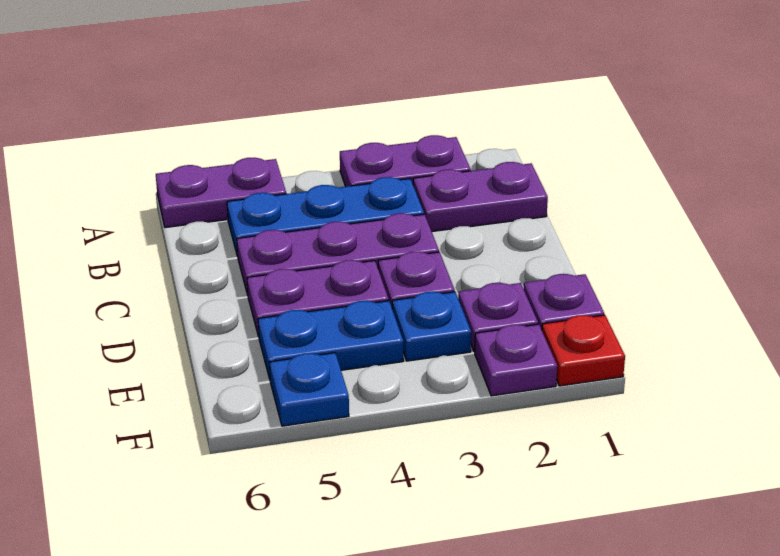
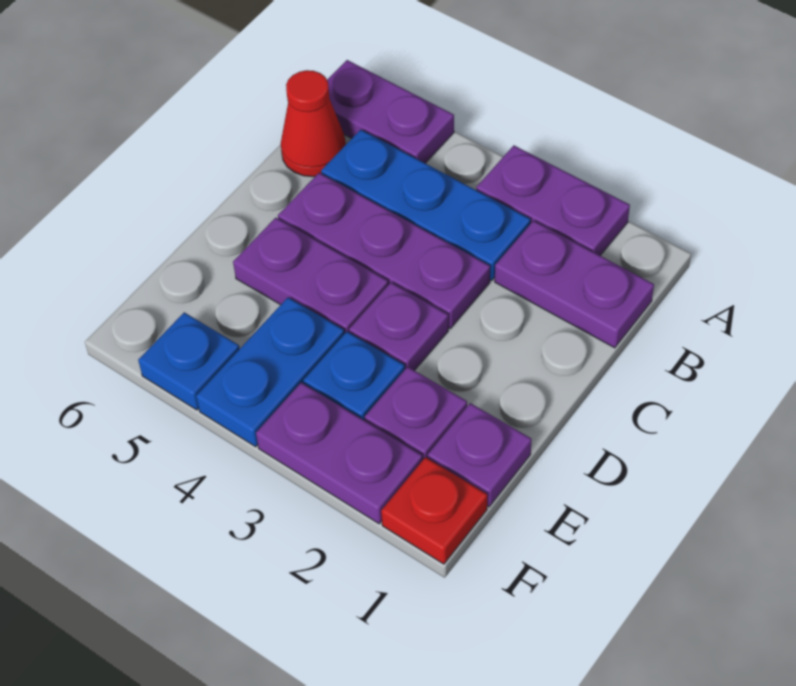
none -> red 1x1 cone [281,70,346,177]
blue 1x2 plate [258,301,403,379] -> blue 1x2 plate turned to [196,297,344,447]
purple 1x1 plate [475,324,557,396] -> purple 1x2 plate [256,383,423,524]

